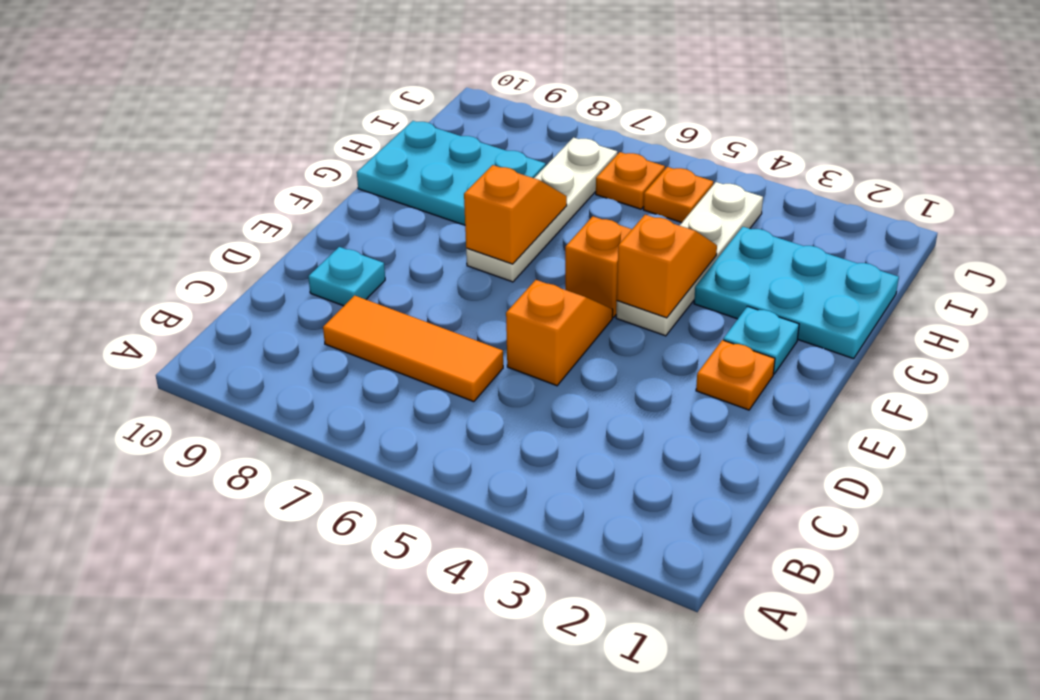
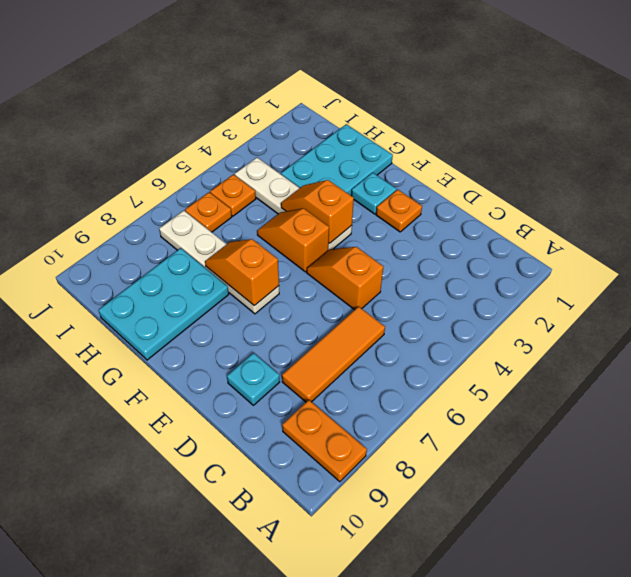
none -> orange 1x2 plate [282,400,367,482]

